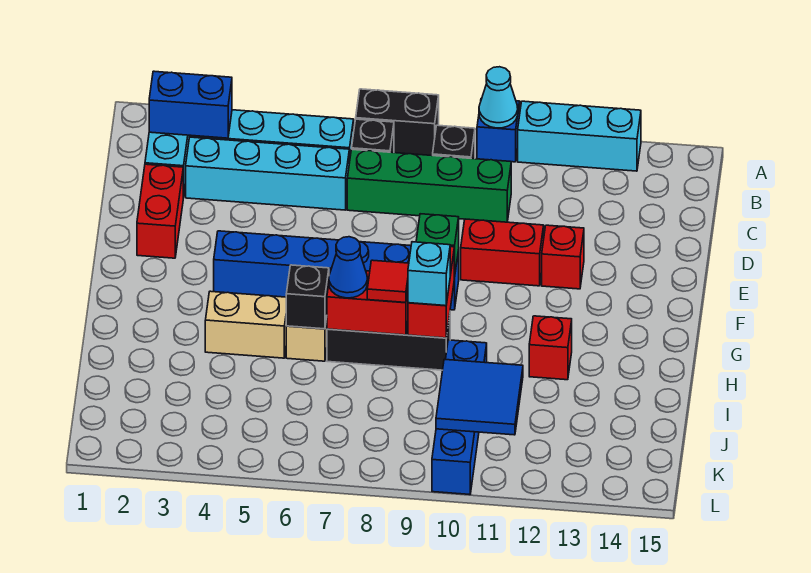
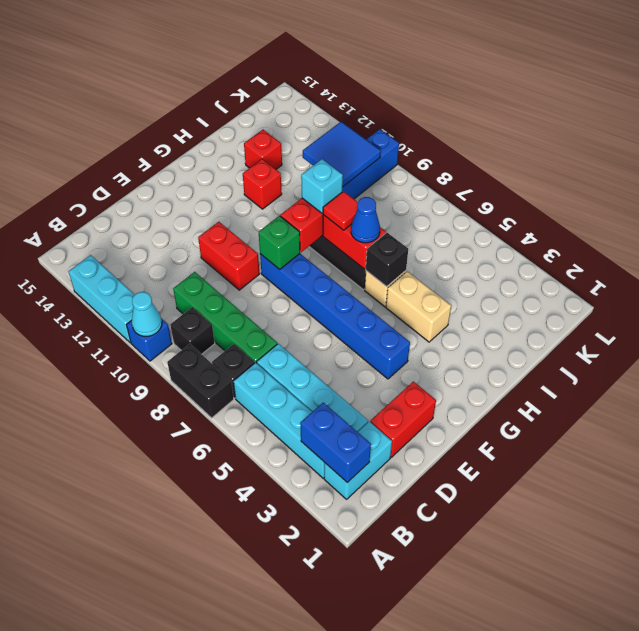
red 1x1 brick [542,225,584,289] -> red 1x1 brick moved to [244,130,282,169]

